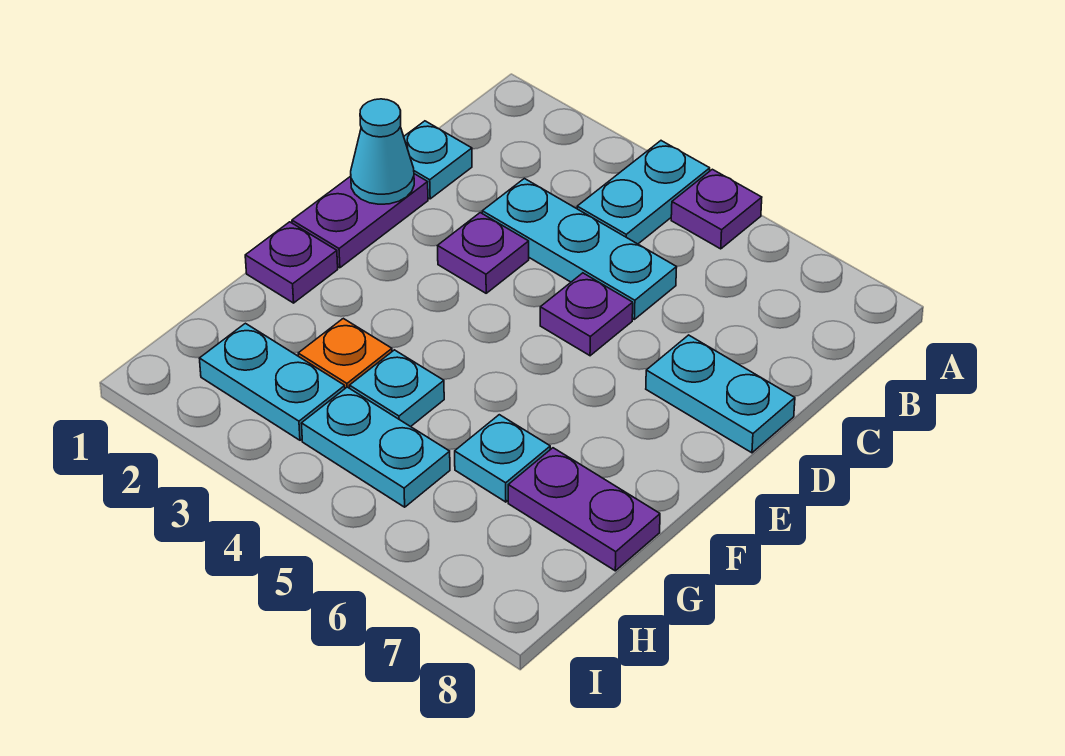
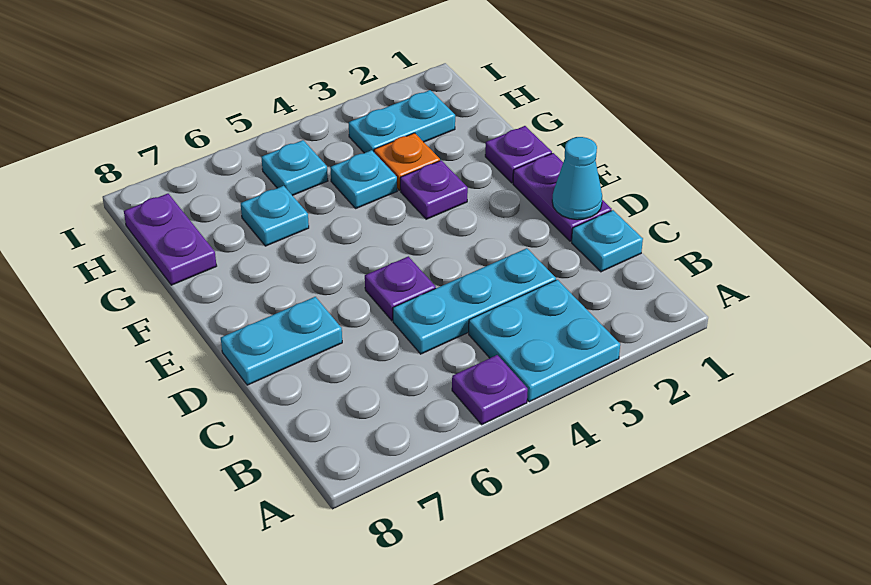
cyan 1x2 plate [577,141,710,244] -> cyan 2x2 plate [469,280,620,402]
purple 1x1 plate [438,213,529,293] -> purple 1x1 plate moved to [400,160,468,219]
purple 1x2 plate [508,448,660,571] -> purple 1x2 plate turned to [124,194,217,285]
cyan 1x2 plate [301,387,450,507] -> cyan 1x1 plate [261,140,328,196]

